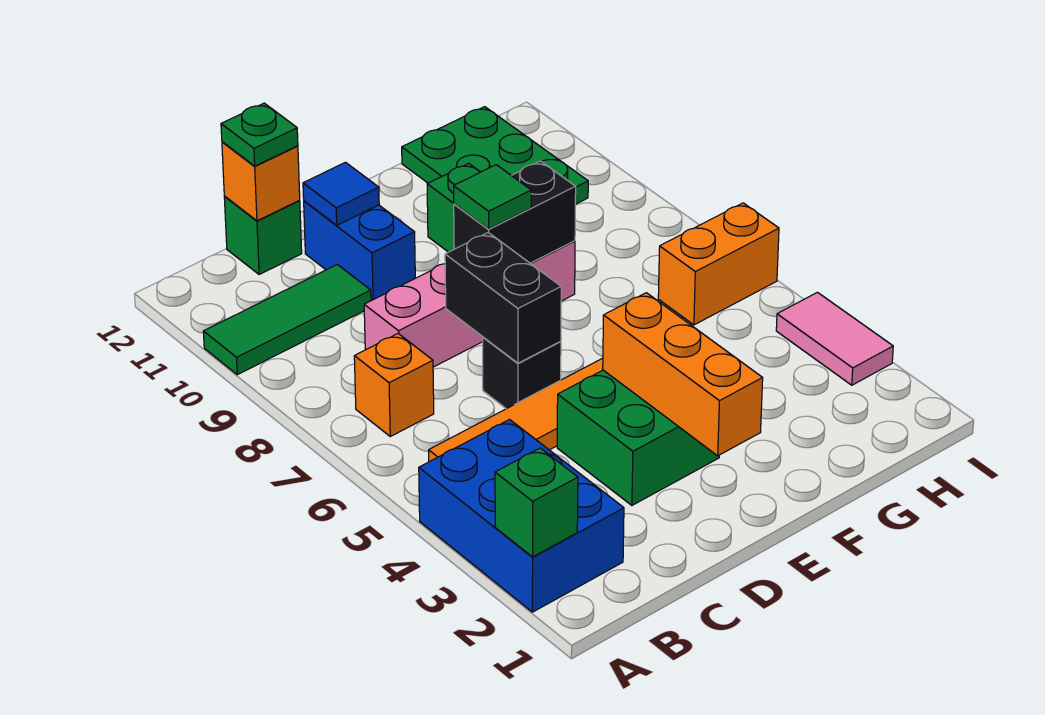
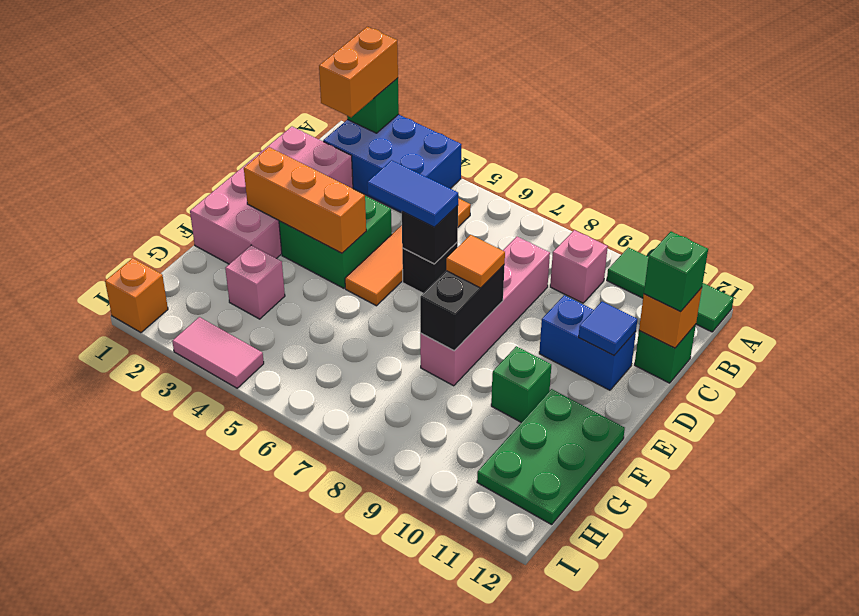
green 1x3 tile [203,265,371,375] -> green 1x3 tile turned to [607,247,734,332]
orange 1x1 brick [354,334,434,436] -> orange 1x1 brick moved to [105,258,168,333]
none -> pink 1x1 brick [550,230,608,303]
none -> pink 2x4 brick [190,127,353,264]
green 1x1 plate [221,103,298,166] -> green 1x1 brick [644,232,708,312]
none -> blue 1x2 tile [367,160,458,227]
black 1x2 brick [445,232,561,363] -> black 1x1 brick [402,205,458,264]
green 1x1 tile [454,165,531,229] -> orange 1x1 tile [446,235,505,288]
none -> pink 1x1 brick [225,245,285,319]
green 2x3 plate [402,107,588,204] -> green 2x3 plate turned to [477,389,625,525]
orange 1x2 brick [658,203,779,325] -> orange 1x2 brick moved to [319,27,398,117]

